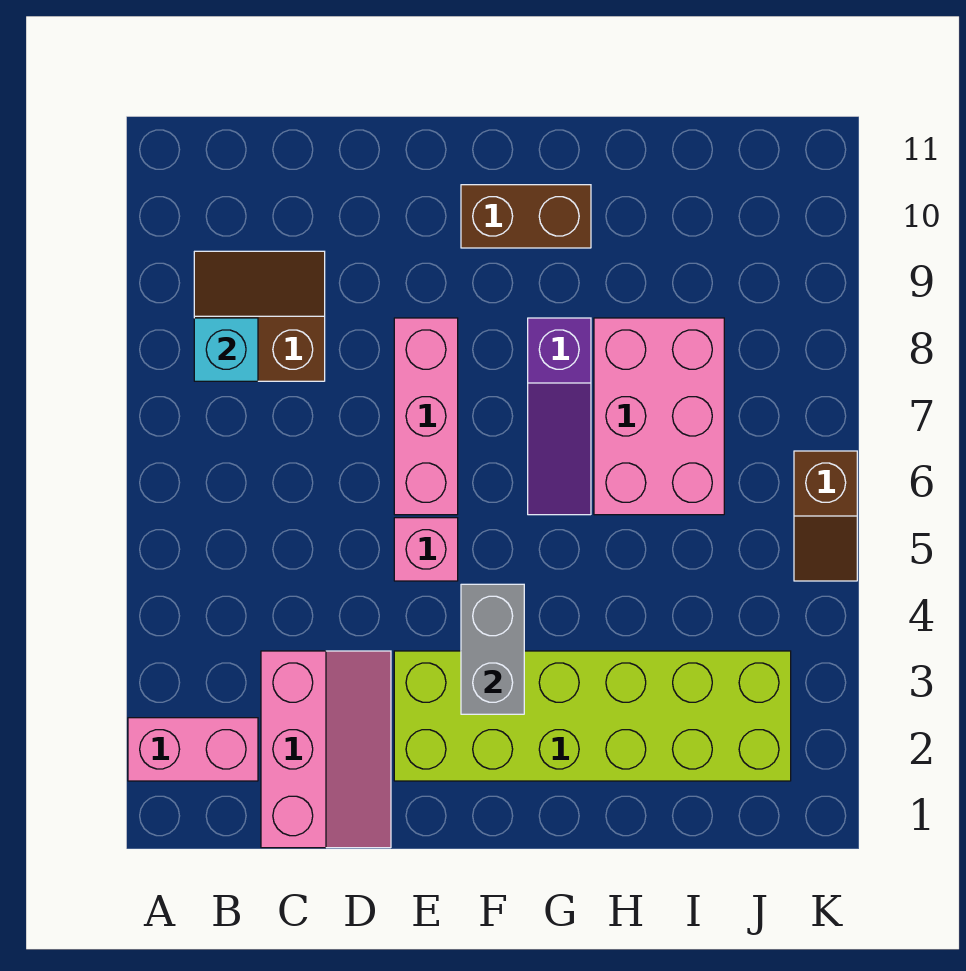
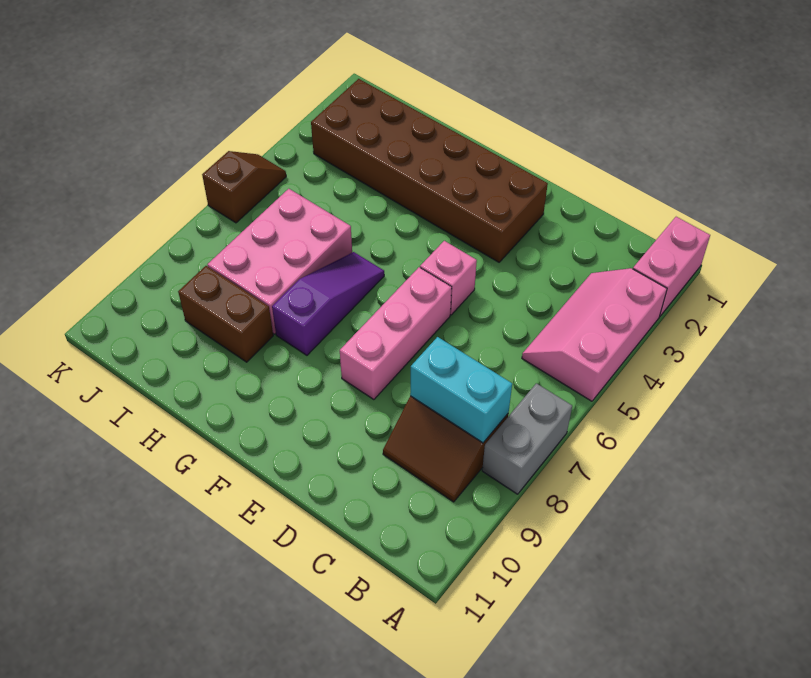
pink 1x2 brick [128,718,258,781] -> pink 1x2 brick turned to [633,217,710,317]
cyan 1x1 brick [194,318,258,381] -> cyan 1x2 brick [410,337,512,443]
pink 2x3 slope [261,651,391,848] -> pink 2x3 slope moved to [522,268,667,401]
lime 2x6 brick [394,651,791,781] -> brown 2x6 brick [311,79,548,262]
grey 1x2 brick [461,584,524,714] -> grey 1x2 brick moved to [482,383,572,494]
brown 1x2 brick [461,185,591,248] -> brown 1x2 brick moved to [178,266,273,362]

